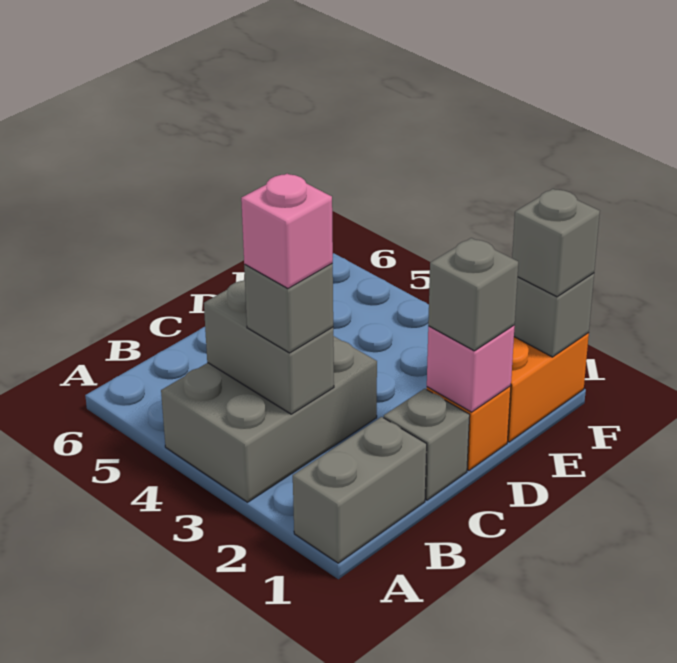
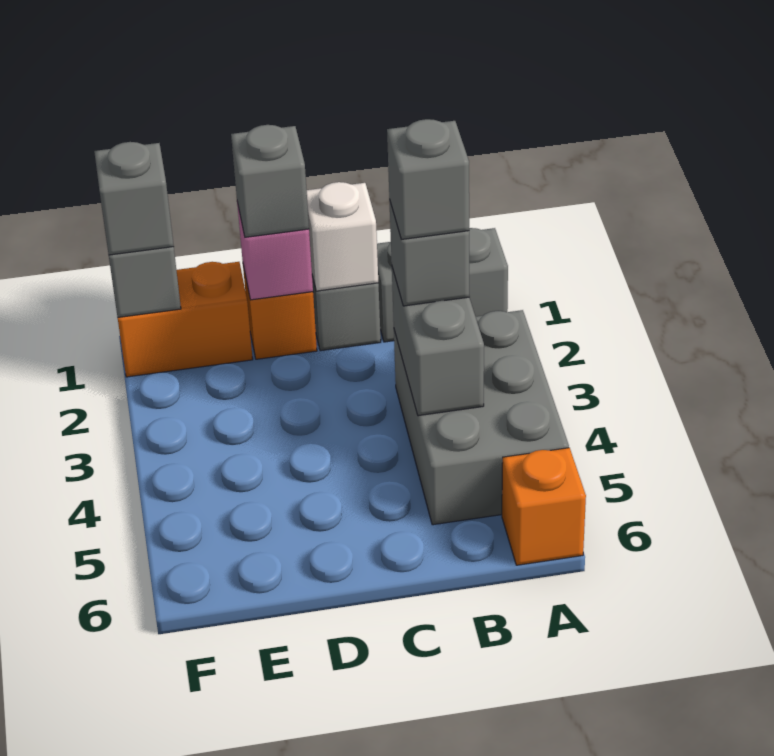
grey 2x3 brick [161,336,377,502] -> grey 2x3 brick turned to [394,310,569,525]
none -> orange 1x1 brick [502,448,586,565]
pink 1x1 brick [241,174,333,288] -> grey 1x1 brick [387,119,469,239]
none -> white 1x1 brick [307,182,378,291]

